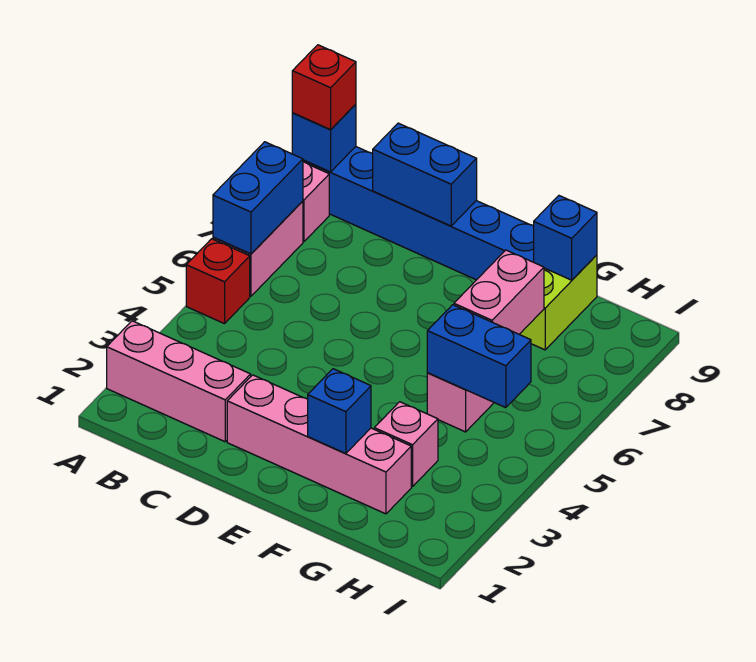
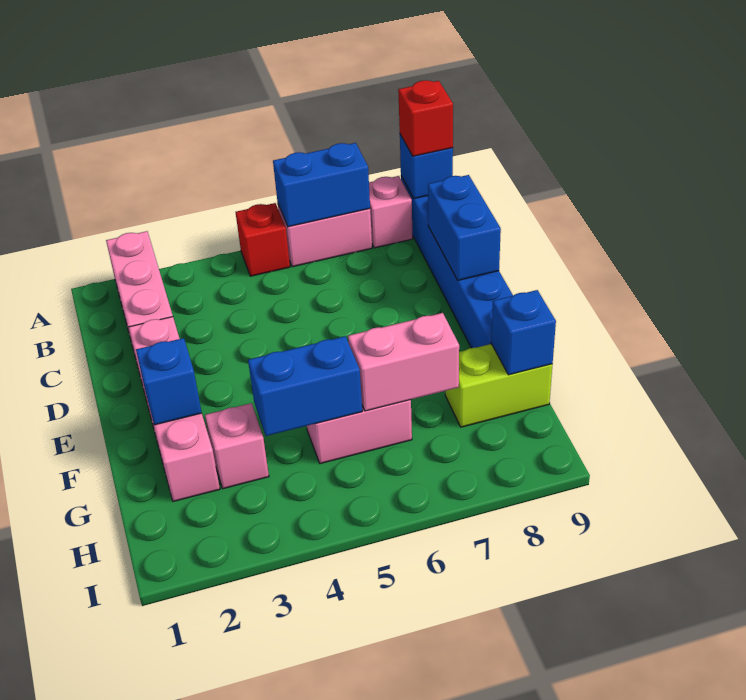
blue 1x2 brick [427,305,531,408] -> blue 1x2 brick turned to [248,336,362,436]

